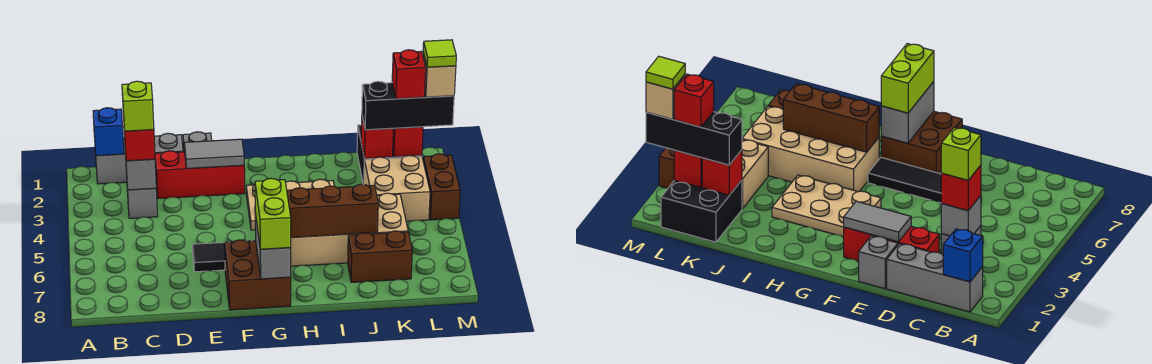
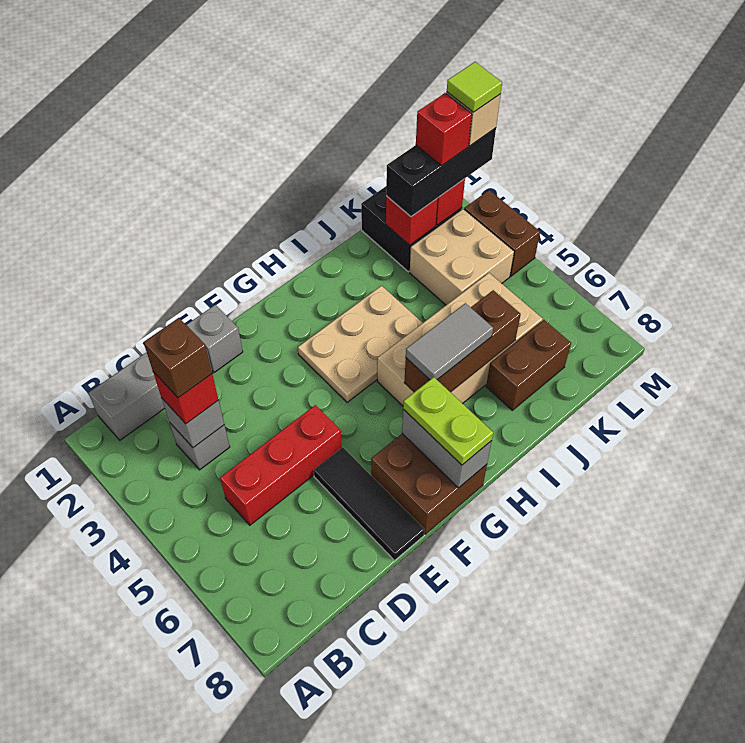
blue 1x1 brick [93,108,124,156] -> none
lime 1x1 brick [122,81,154,131] -> brown 1x1 brick [144,318,212,398]
red 1x3 brick [155,151,245,199] -> red 1x3 brick moved to [220,405,342,525]
grey 1x2 tile [184,139,244,168] -> grey 1x2 tile moved to [406,303,493,380]
black 1x3 tile [192,242,225,272] -> black 1x3 tile turned to [314,447,424,560]
lime 1x2 brick [255,178,291,249] -> lime 1x2 plate [403,377,493,465]

